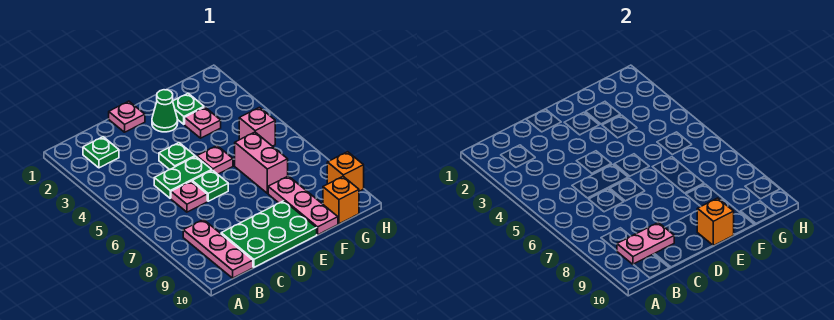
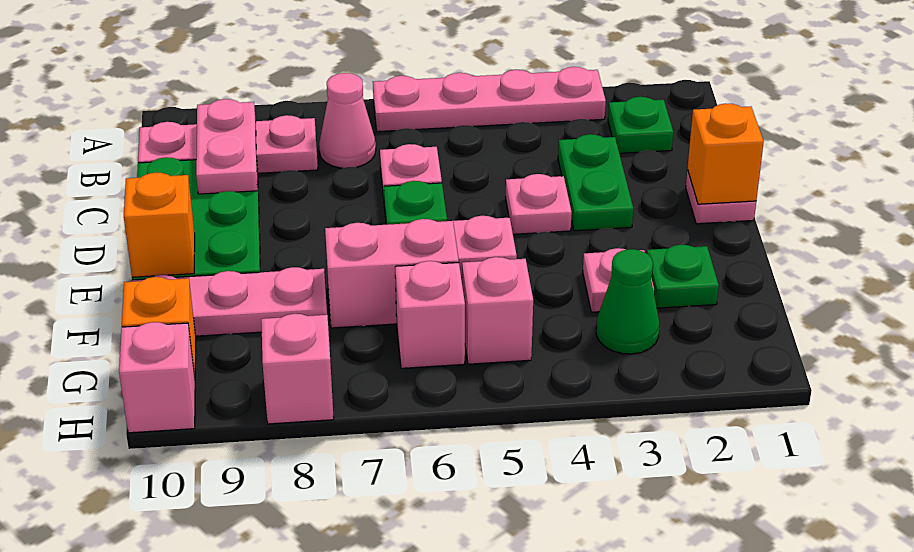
none -> pink 1x4 plate [373,67,606,132]
none -> pink 1x1 cone [319,73,376,168]
green 1x2 plate [154,156,212,198] -> green 1x2 plate moved to [558,134,633,231]
green 1x1 plate [159,143,195,170] -> pink 1x1 plate [506,174,572,234]
green 1x1 cone [152,90,178,132] -> green 1x1 cone moved to [596,249,659,354]
none -> pink 1x1 brick [395,261,465,368]
none -> pink 1x1 brick [261,314,334,424]
orange 1x1 brick [327,152,364,191] -> orange 1x1 brick moved to [687,103,764,204]
none -> pink 1x1 brick [119,322,195,433]

